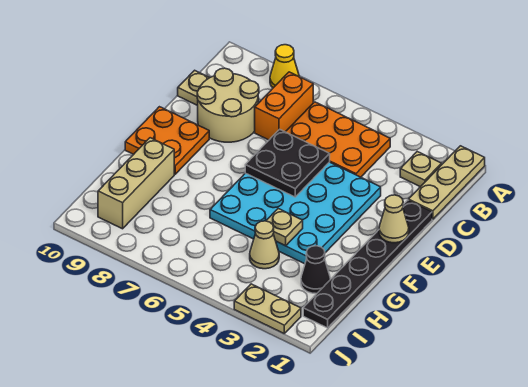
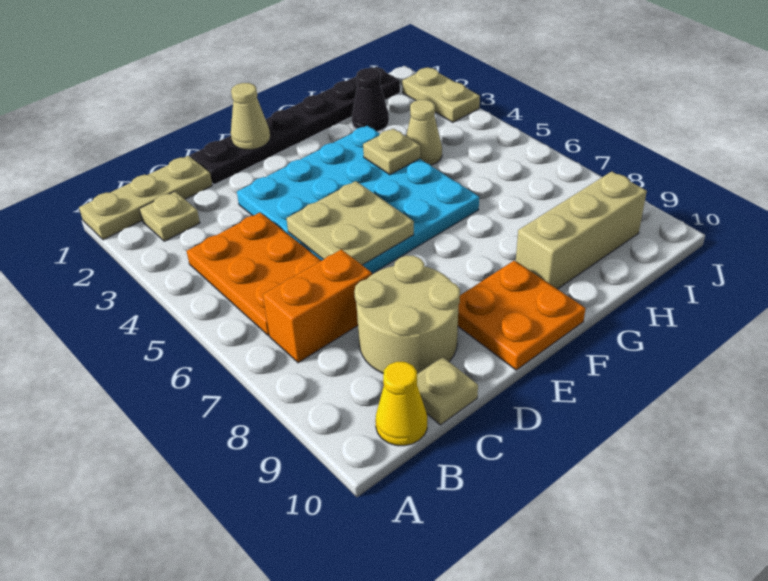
yellow 1x1 cone [270,45,299,88] -> yellow 1x1 cone moved to [375,362,427,446]
black 2x2 plate [245,129,330,197] -> tan 2x2 plate [287,181,414,265]

